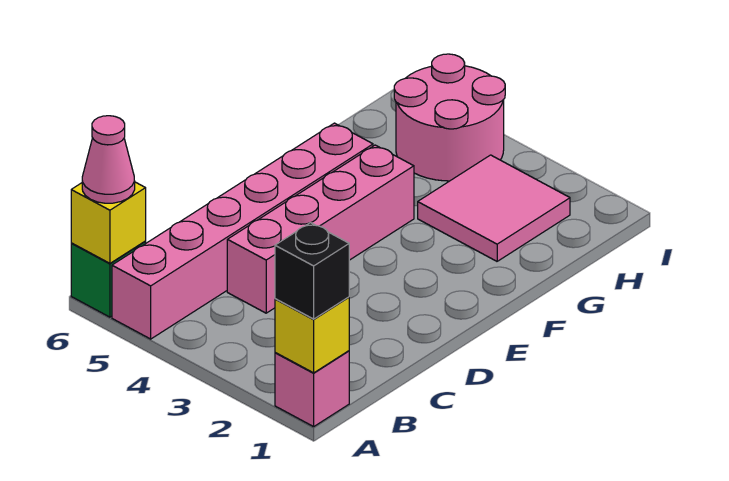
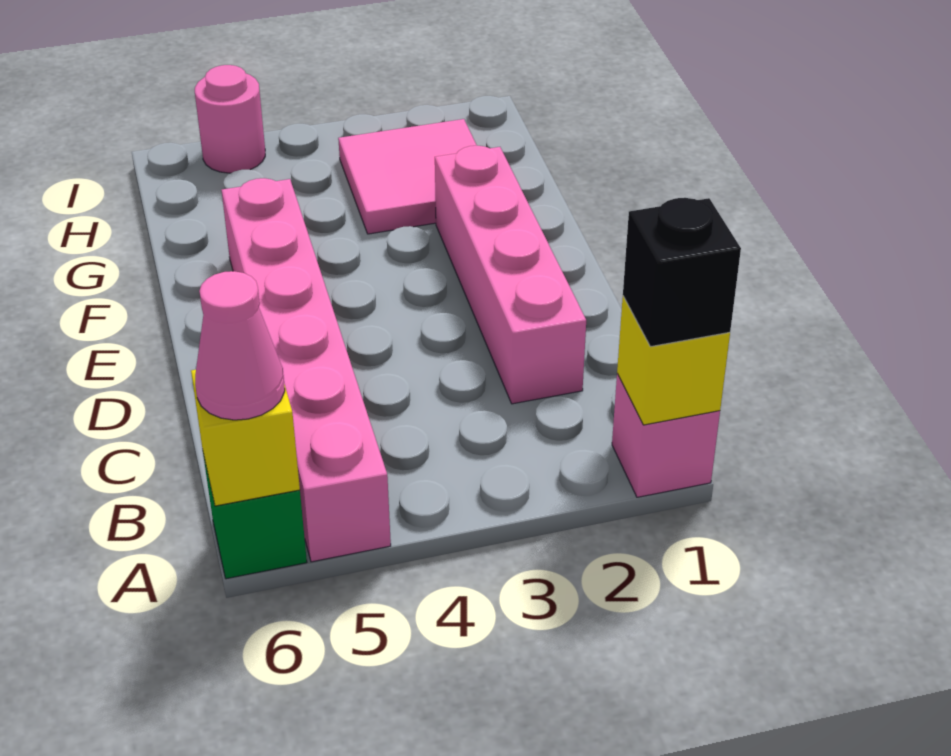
pink 1x4 brick [227,145,414,313] -> pink 1x4 brick moved to [435,146,586,404]
pink 2x2 round brick [394,54,505,181] -> pink 1x1 round brick [195,65,265,173]

